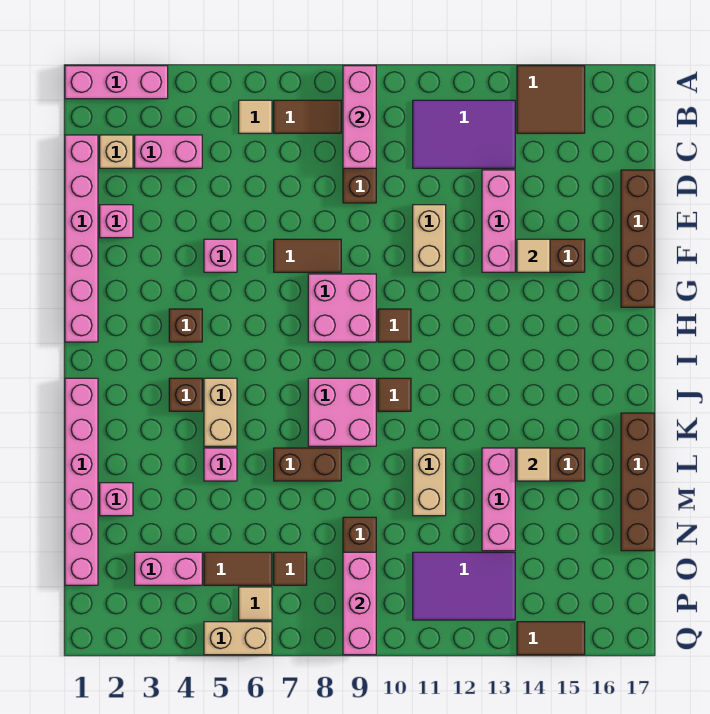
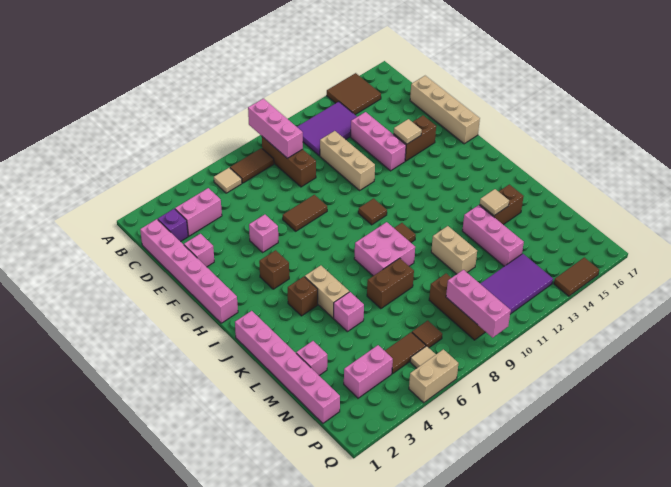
pink 1x3 brick [65,66,168,99] -> none
tan 1x1 brick [100,135,133,168] -> purple 1x1 brick [158,209,188,242]
brown 1x4 brick [621,170,654,307] -> tan 1x4 brick [410,76,480,144]
tan 1x2 brick [413,205,446,272] -> tan 1x3 brick [320,131,375,190]
pink 2x2 brick [308,274,376,342] -> none
brown 1x4 brick [621,413,654,551] -> none

